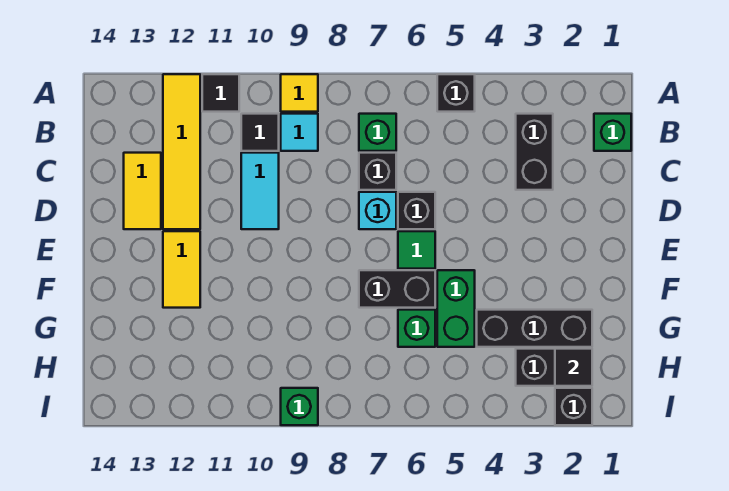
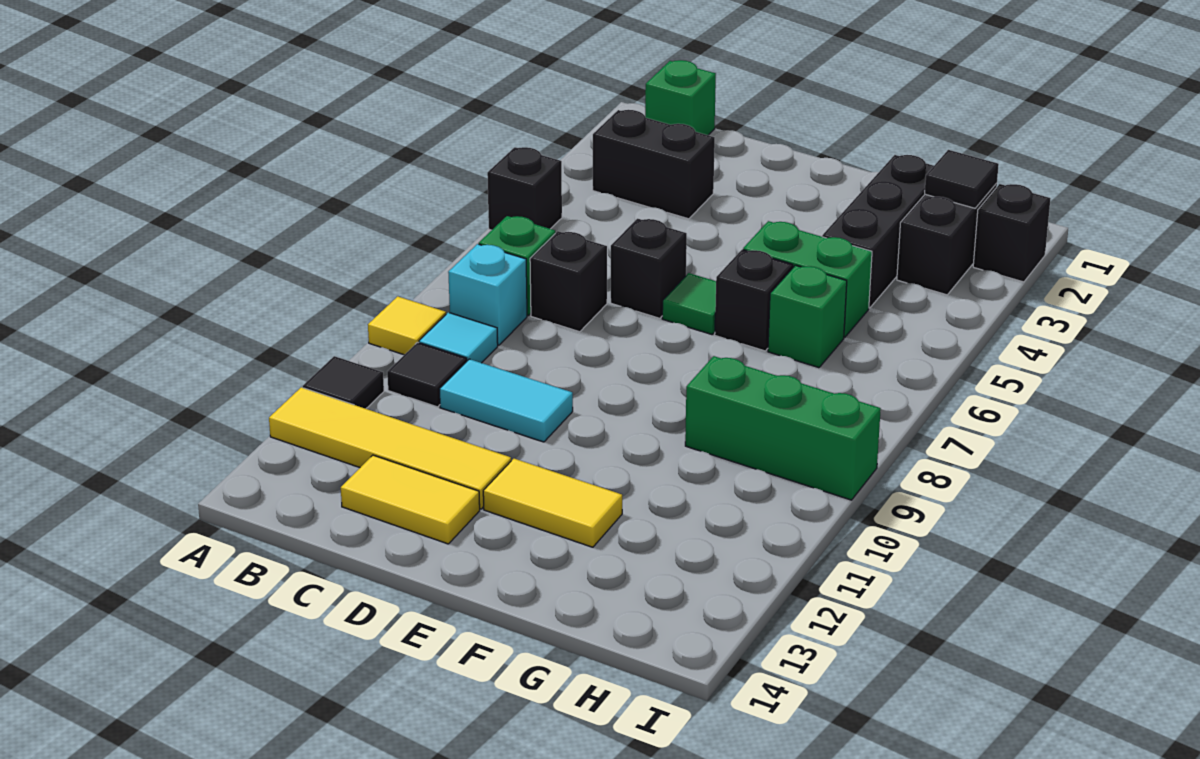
cyan 1x1 brick [359,192,396,229] -> cyan 1x1 brick moved to [448,244,527,345]
black 1x2 brick [359,270,435,308] -> black 1x1 brick [715,250,793,351]
green 1x1 brick [281,388,318,425] -> green 1x3 brick [685,356,881,500]

